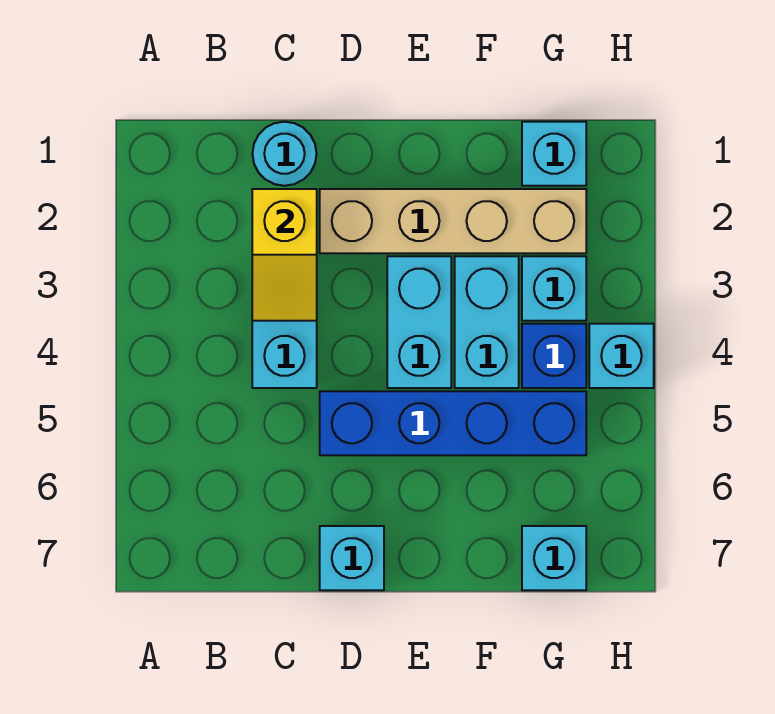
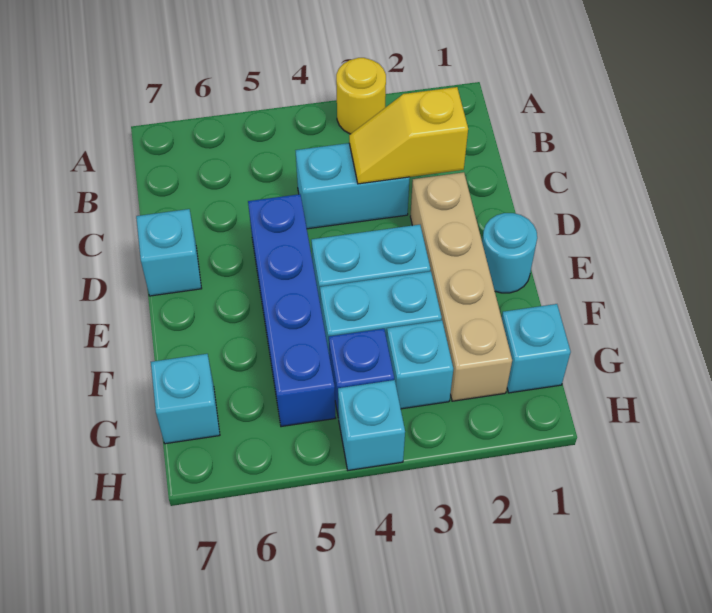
none -> yellow 1x1 round brick [336,58,386,134]
cyan 1x1 round brick [252,122,317,186] -> cyan 1x1 round brick moved to [482,213,537,293]

